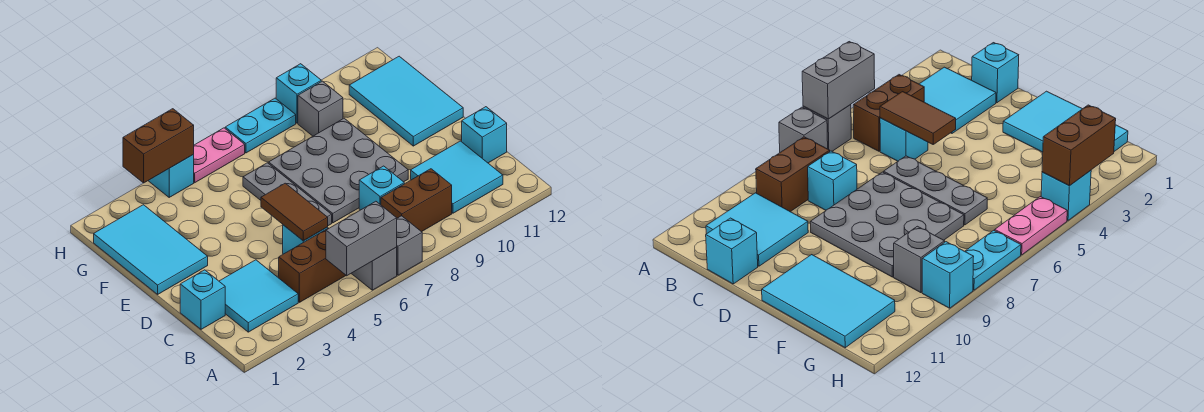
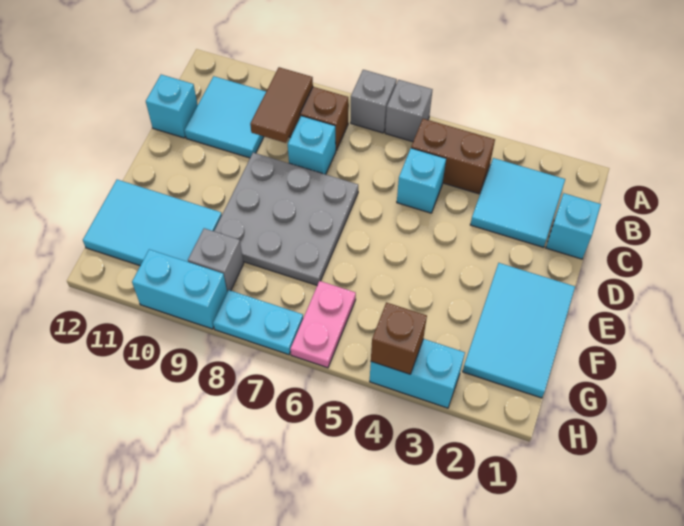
grey 1x2 brick [326,201,397,276] -> none
brown 1x2 tile [261,183,328,241] -> brown 1x2 tile moved to [250,67,313,143]
grey 1x3 plate [243,163,332,226] -> none
cyan 2x3 tile [349,56,463,146] -> cyan 2x3 tile turned to [83,180,222,266]
brown 1x2 brick [123,109,194,183] -> brown 1x1 brick [371,302,427,374]
cyan 1x1 brick [149,155,194,197] -> cyan 1x2 brick [370,339,465,408]
pink 1x2 plate [193,128,245,183] -> pink 1x2 plate turned to [290,281,356,368]
cyan 1x1 brick [276,64,321,123] -> cyan 1x2 brick [132,249,227,329]

